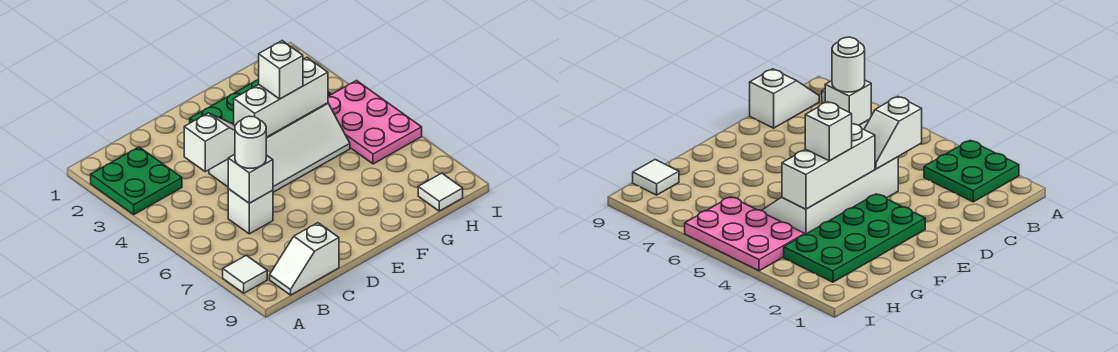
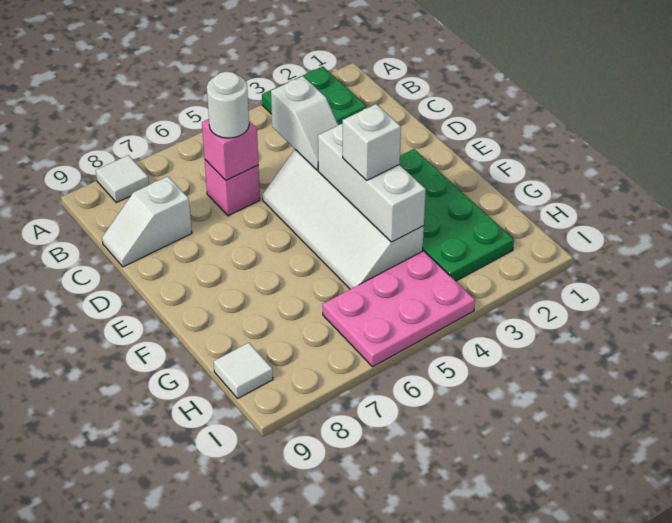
white 1x2 slope [270,223,339,295] -> white 1x2 slope turned to [102,176,192,267]
white 1x1 brick [228,189,273,234] -> pink 1x1 brick [205,160,260,216]
white 1x1 brick [228,154,273,203] -> pink 1x1 brick [202,119,259,180]

